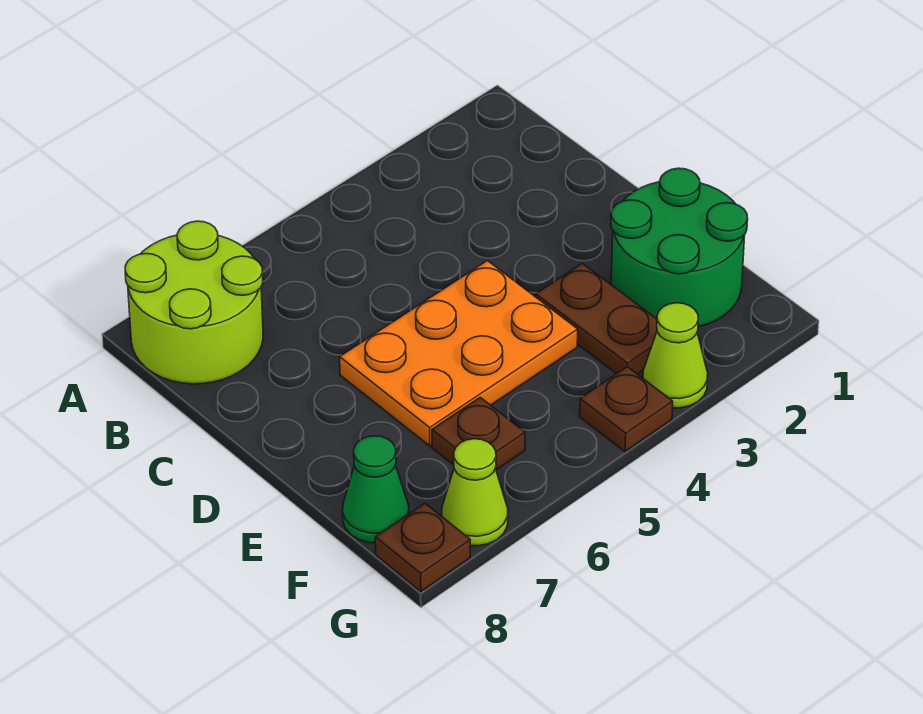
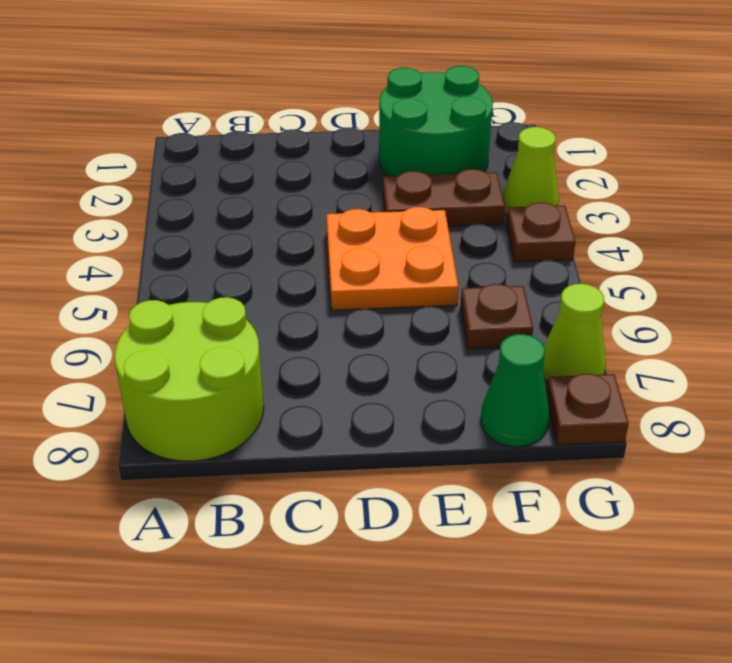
orange 2x3 plate [340,261,578,446] -> orange 2x2 plate [327,207,458,310]

